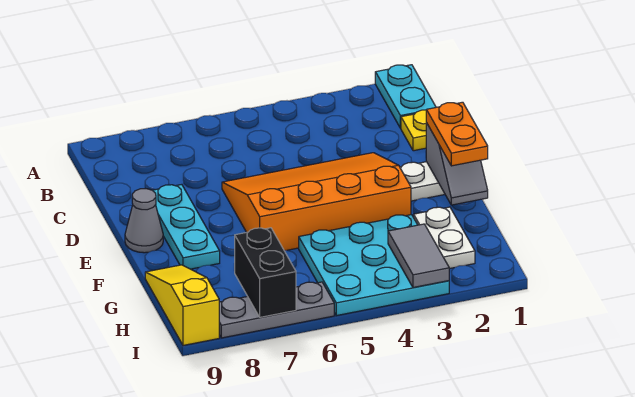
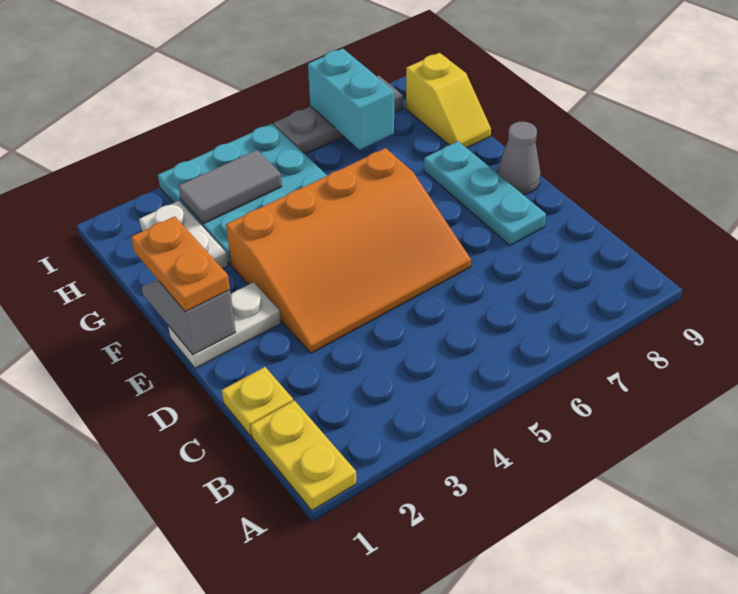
cyan 1x2 plate [375,65,436,128] -> yellow 1x2 plate [250,401,357,510]
yellow 1x3 slope [145,265,219,345] -> yellow 1x2 slope [406,53,491,148]
grey 1x2 tile [388,224,449,288] -> grey 1x2 tile turned to [178,150,282,224]
black 1x2 brick [234,228,296,317] -> cyan 1x2 brick [308,48,394,150]

